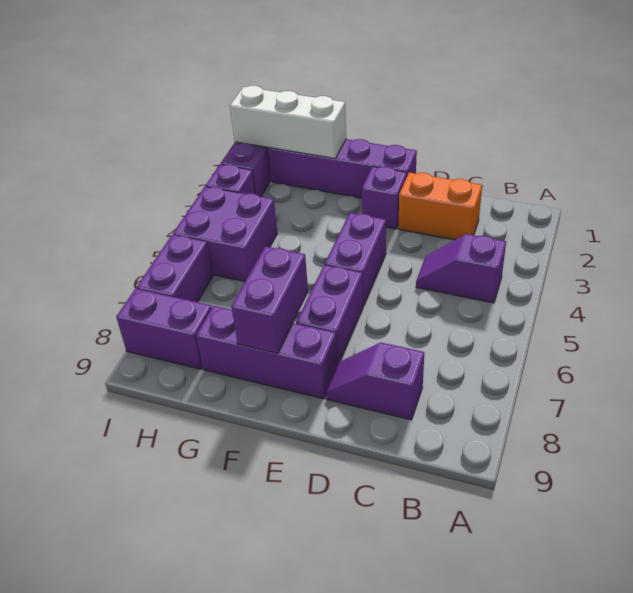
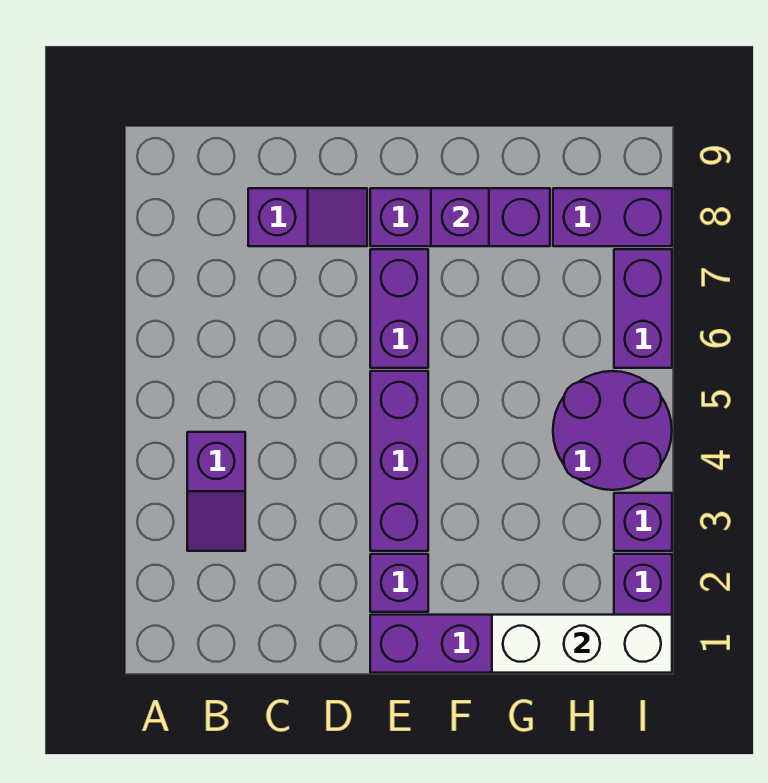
purple 1x2 slope [416,234,506,303] -> purple 1x2 slope turned to [187,432,245,551]
orange 1x2 brick [399,173,482,240] -> none
purple 1x2 brick [325,213,386,306] -> purple 1x3 brick [370,371,428,551]
purple 1x2 brick [231,246,308,353] -> purple 1x1 brick [431,188,489,246]
purple 2x2 brick [173,186,277,282] -> purple 2x2 round brick [553,371,672,490]

